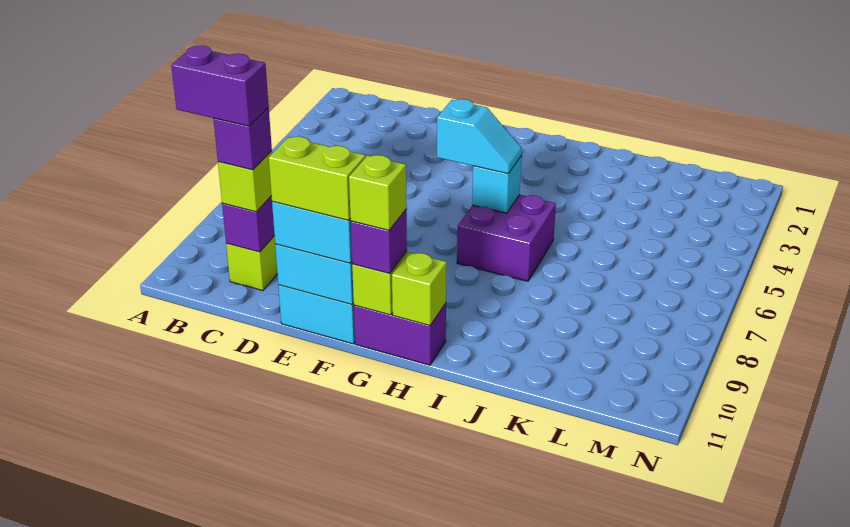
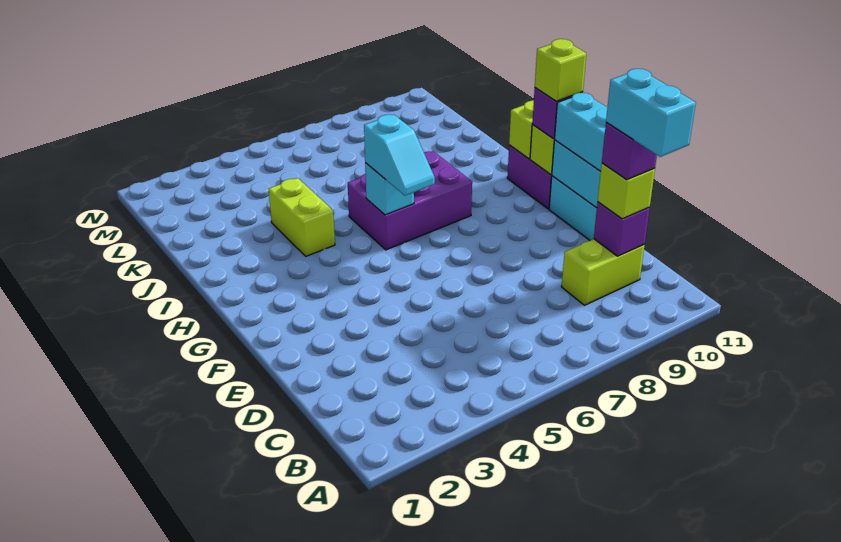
purple 1x2 brick [171,46,269,126] -> cyan 1x2 brick [606,69,696,157]
lime 1x2 brick [269,137,365,220] -> lime 1x2 brick moved to [269,178,335,256]
cyan 1x2 slope [437,99,522,174] -> cyan 1x2 slope turned to [364,115,435,196]
purple 2x2 brick [457,195,556,281] -> purple 2x3 brick [348,151,472,250]

